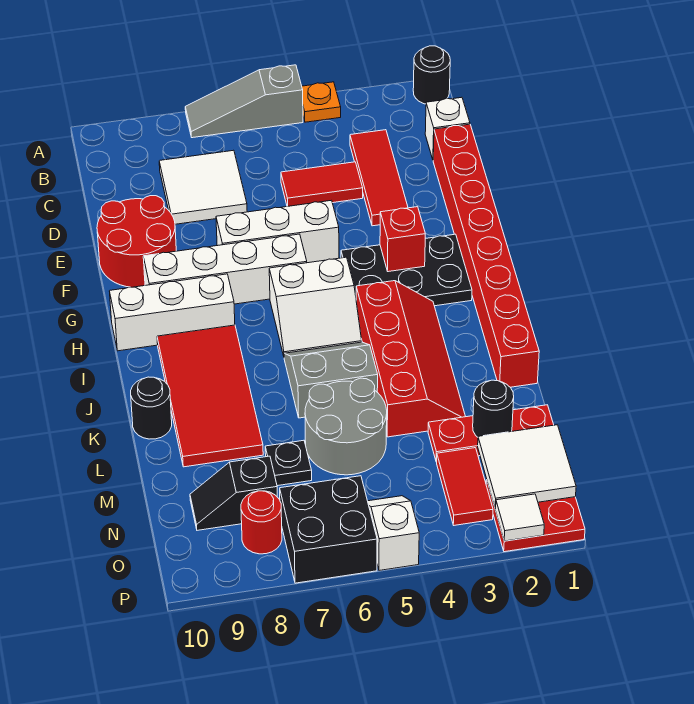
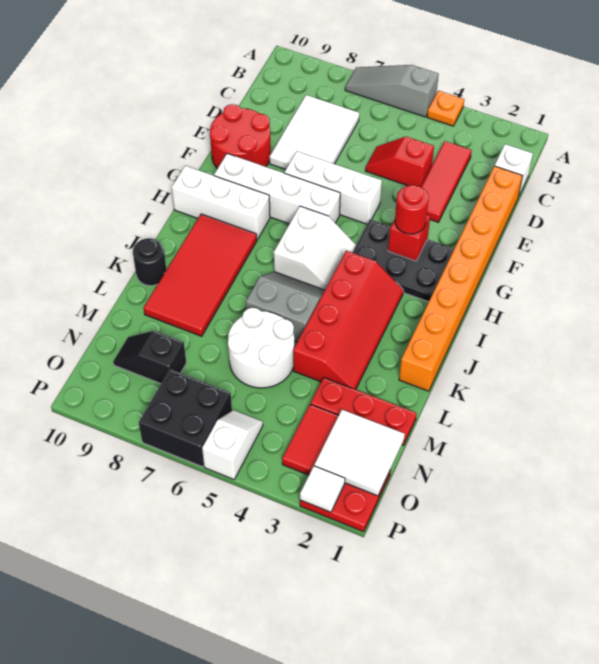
black 1x1 round brick [413,46,450,104] -> none
white 2x2 tile [159,150,247,224] -> white 2x3 tile [269,95,359,169]
red 1x8 brick [433,124,539,387] -> orange 1x8 brick [399,166,522,391]
red 1x2 tile [281,162,363,206] -> red 1x2 slope [365,137,434,187]
white 2x2 slope [269,257,362,356] -> white 2x2 slope turned to [274,206,356,290]
grey 2x2 round brick [305,378,387,475] -> white 2x2 round brick [228,308,294,388]
black 1x1 round brick [473,380,514,437] -> none
black 1x1 plate [265,440,312,486] -> none
red 1x1 round brick [241,491,282,554] -> red 1x1 round brick moved to [395,185,429,234]

